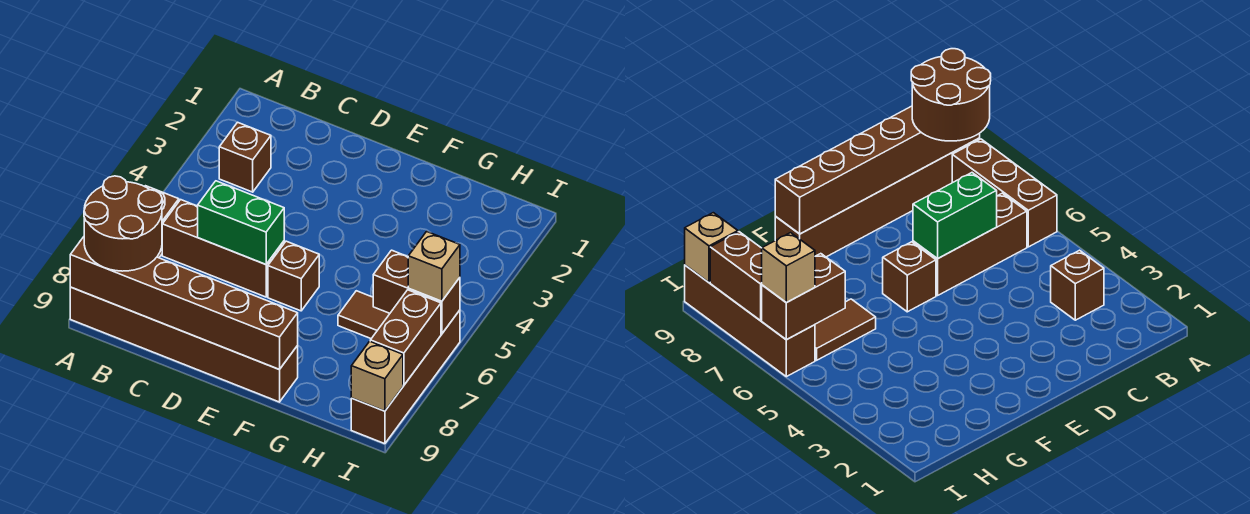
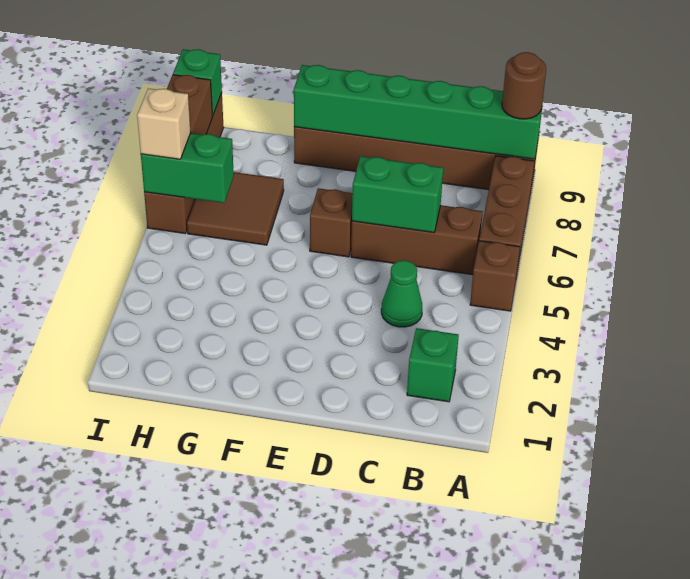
brown 2x2 round brick [84,176,162,271] -> brown 1x1 round brick [502,52,546,119]
brown 1x6 brick [70,237,298,370] -> green 1x6 brick [294,65,544,159]
none -> green 1x1 brick [407,328,459,402]
brown 1x1 brick [219,122,271,192] -> brown 1x1 brick moved to [470,241,520,311]
none -> green 1x1 cone [381,260,422,327]
brown 1x2 tile [338,291,390,339] -> brown 2x2 tile [187,172,284,245]
brown 1x2 brick [373,250,460,334] -> green 1x2 brick [141,133,234,203]
tan 1x1 brick [351,341,403,411] -> green 1x1 brick [173,49,222,116]

